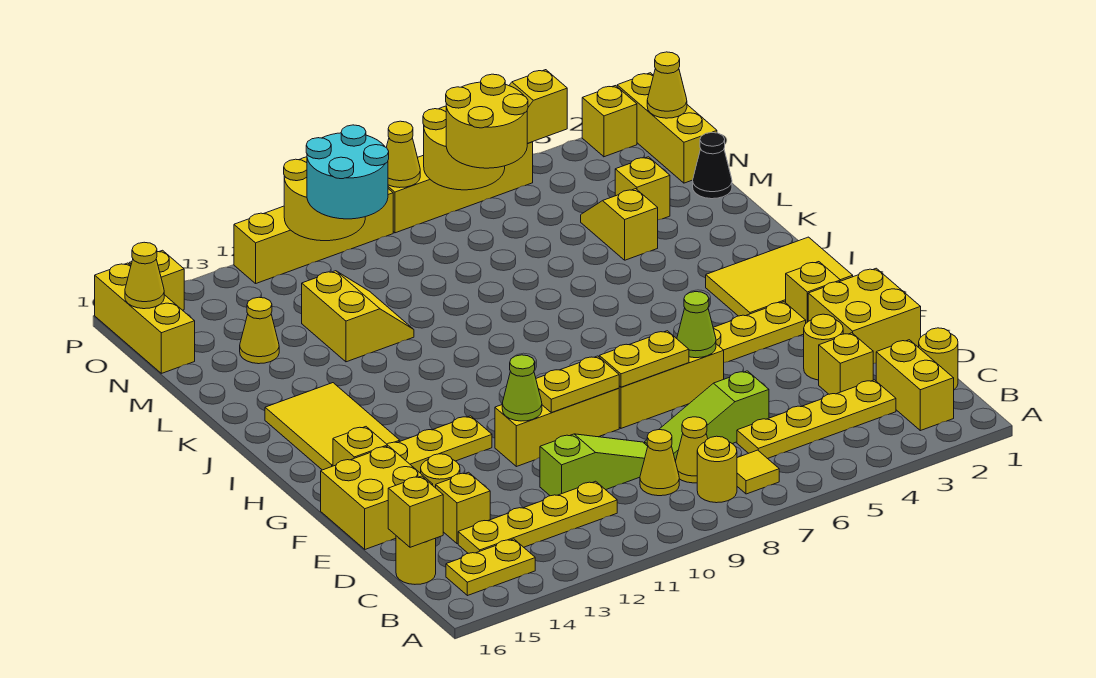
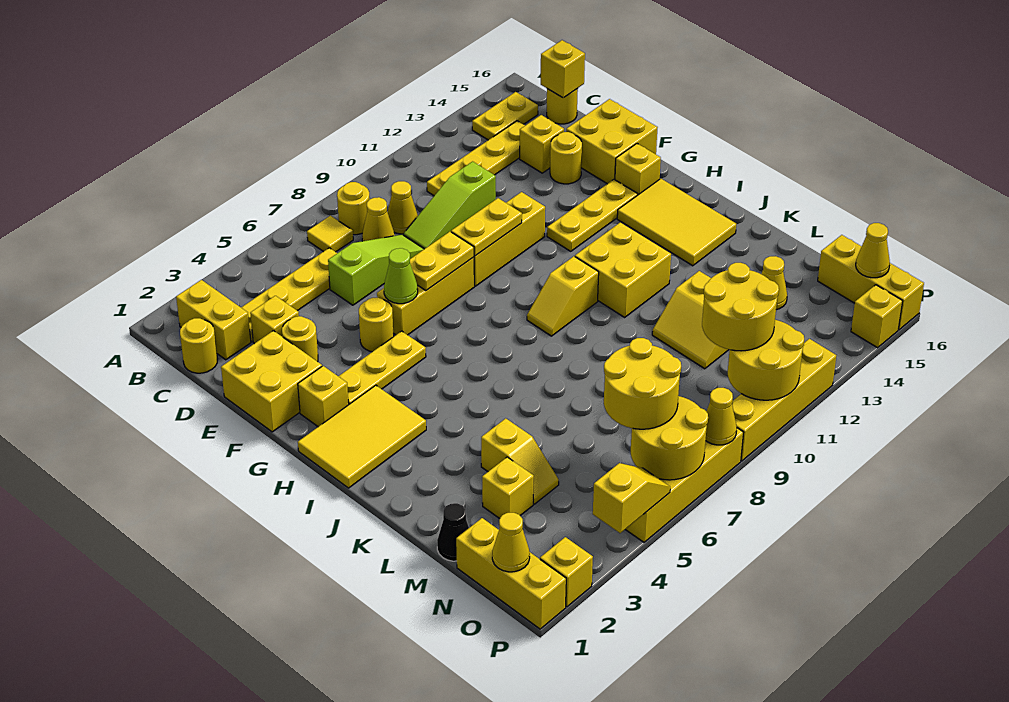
none -> yellow 1x1 round brick [359,298,394,352]
lime 1x1 cone [502,355,542,421] -> none
none -> yellow 1x2 slope [527,256,599,336]
none -> yellow 2x2 brick [575,222,671,317]
cyan 2x2 round brick [306,125,389,219] -> yellow 2x2 round brick [702,263,779,351]

